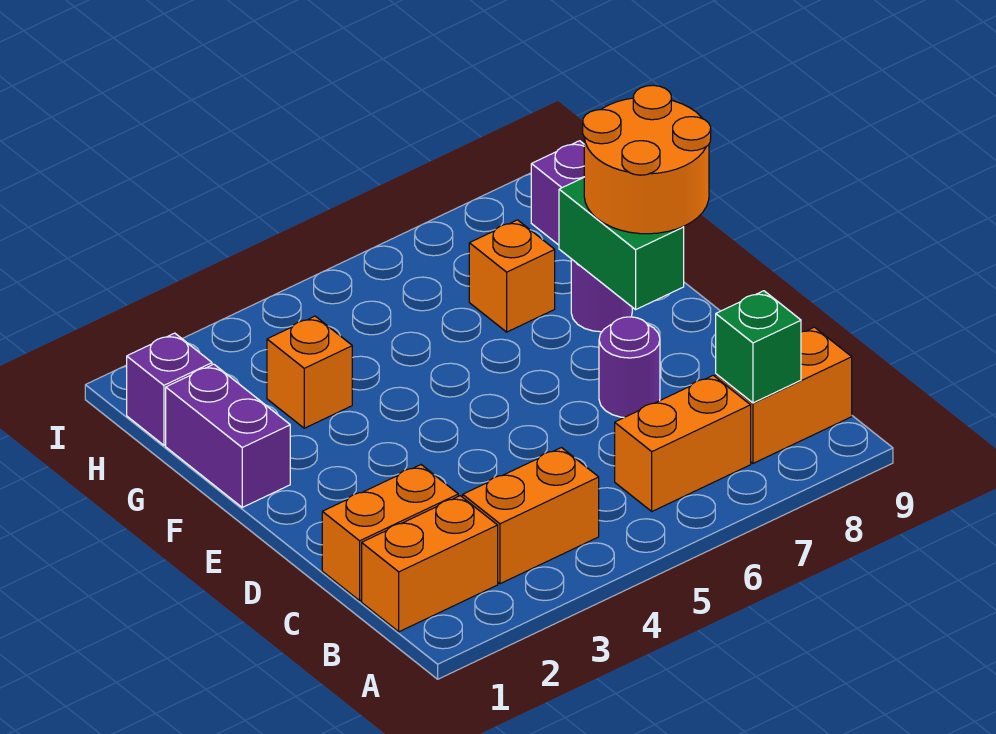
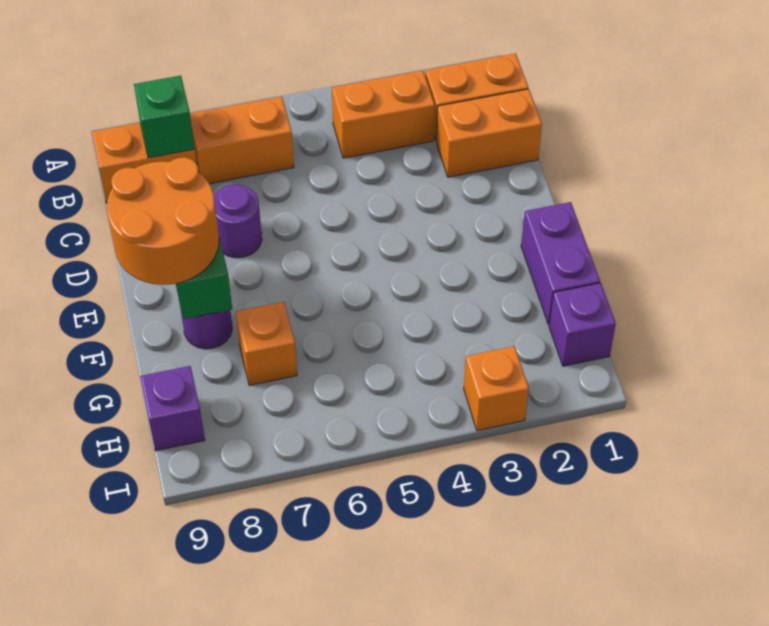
orange 1x1 brick [267,316,352,428] -> orange 1x1 brick moved to [464,346,529,431]

